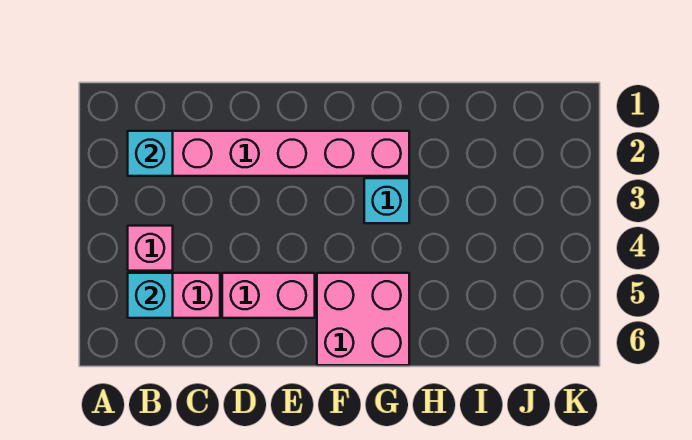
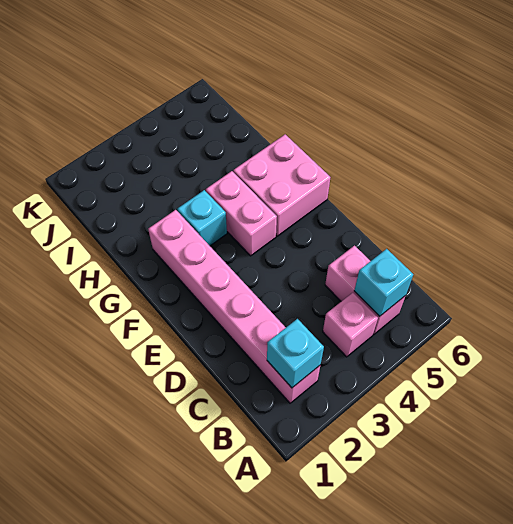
pink 1x2 brick [222,273,315,318] -> pink 1x2 brick moved to [206,171,277,256]

